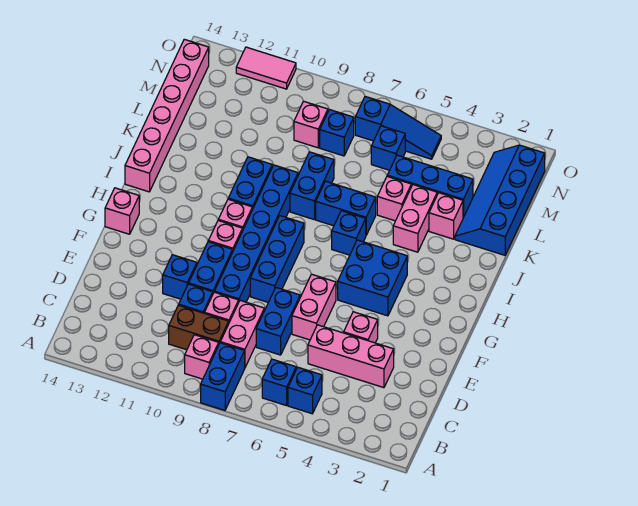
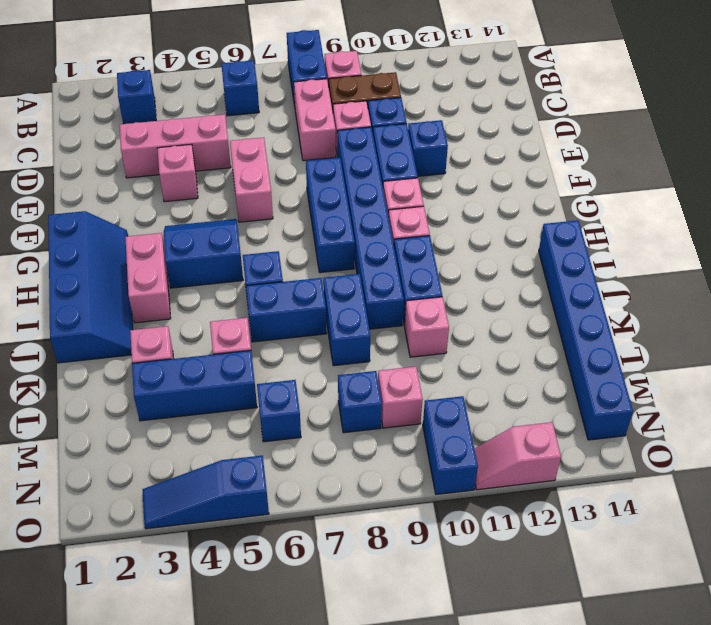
blue 1x1 brick [288,367,322,414] -> blue 1x1 brick moved to [117,70,156,124]
blue 1x2 brick [256,288,300,355] -> blue 1x2 brick moved to [423,396,478,494]
blue 2x2 brick [338,240,407,316] -> blue 2x2 slope [164,219,243,288]
pink 1x1 brick [105,188,139,234] -> pink 1x1 brick moved to [404,297,449,357]
pink 1x6 brick [125,39,209,192] -> blue 1x6 brick [539,220,633,440]
pink 1x2 brick [393,185,437,252] -> pink 1x2 brick moved to [125,233,171,323]
blue 2x4 slope [455,145,545,255] -> blue 2x4 slope moved to [48,211,133,363]
blue 1x3 slope [355,97,441,159] -> blue 1x3 slope moved to [142,456,269,529]
pink 1x2 tile [236,47,296,89] -> pink 1x2 slope [475,422,561,490]

